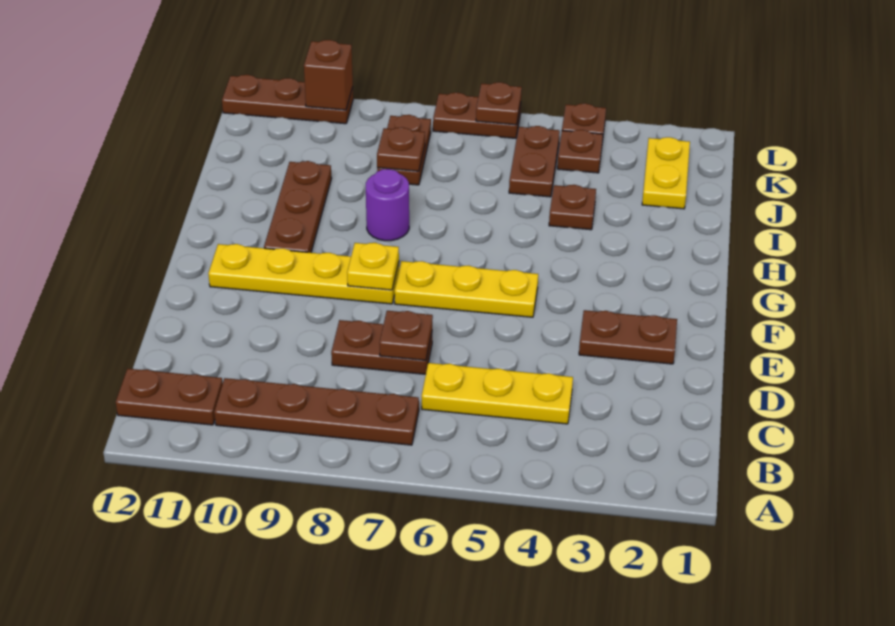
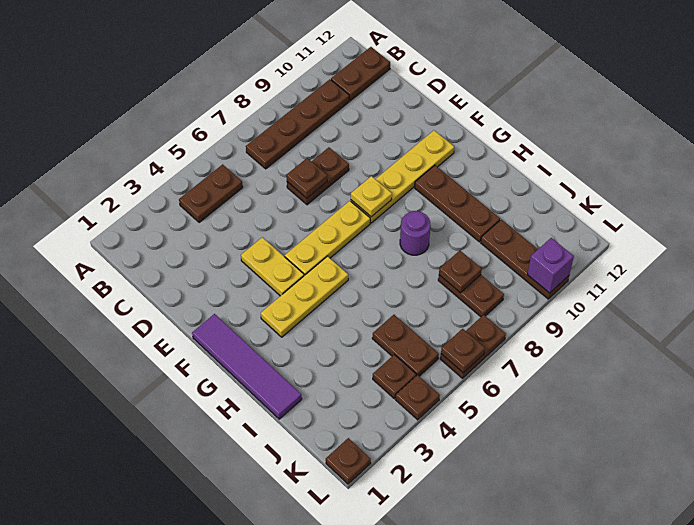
yellow 1x3 plate [422,363,573,424] -> yellow 1x3 plate moved to [261,256,348,337]
brown 1x2 plate [579,310,677,364] -> brown 1x2 plate moved to [179,164,243,223]
none -> purple 1x4 tile [192,314,302,419]
brown 1x1 plate [549,185,596,230] -> brown 1x1 plate moved to [326,438,371,484]
yellow 1x2 plate [642,137,690,209] -> yellow 1x2 plate moved to [241,237,304,296]
brown 1x3 plate [222,75,353,124] -> brown 1x3 plate turned to [481,219,569,299]
brown 1x1 brick [304,40,353,110] -> purple 1x1 brick [527,238,574,293]

